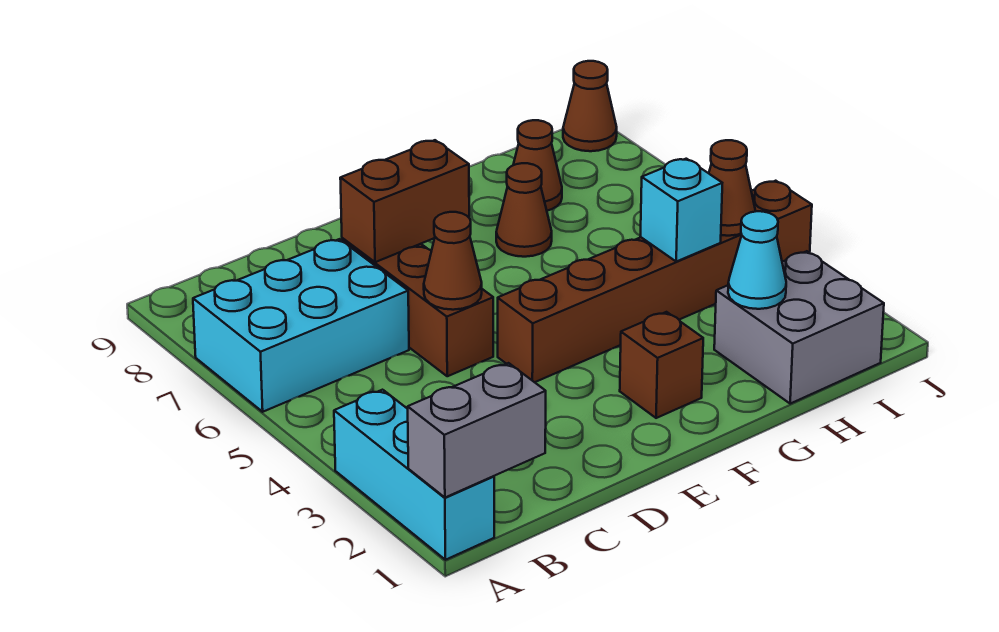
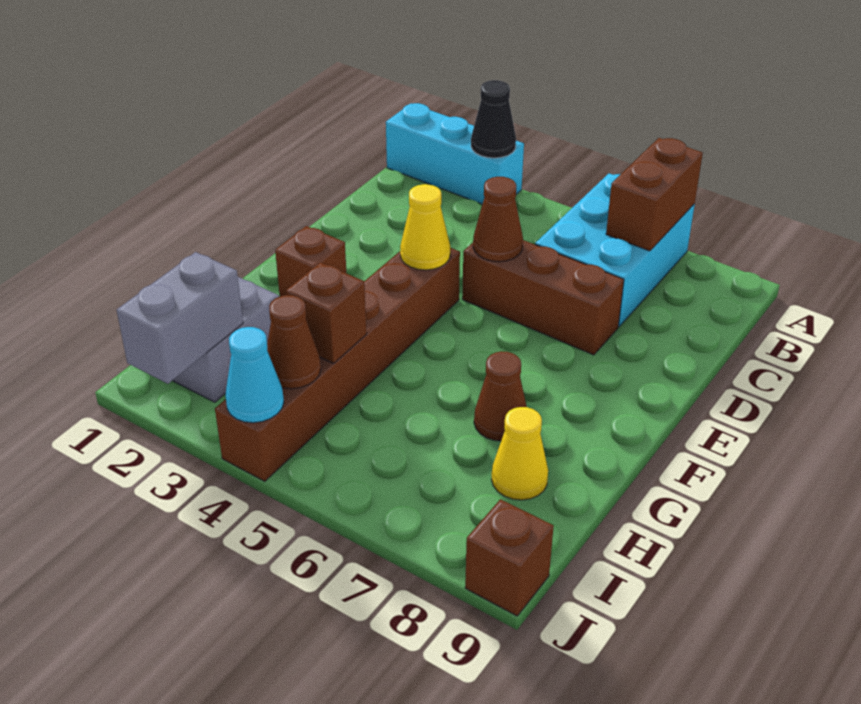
grey 1x2 brick [408,363,546,497] -> grey 1x2 brick moved to [117,252,243,384]
none -> black 1x1 cone [471,80,516,158]
brown 1x2 brick [340,140,469,262] -> brown 1x2 brick moved to [606,138,703,251]
none -> yellow 1x1 cone [400,184,450,270]
cyan 1x1 cone [728,211,786,309] -> cyan 1x1 cone moved to [225,327,284,423]
cyan 1x1 brick [640,159,722,262] -> brown 1x1 brick [286,262,367,363]
brown 1x1 cone [513,120,562,211] -> yellow 1x1 cone [491,407,548,500]
brown 1x1 cone [563,61,617,151] -> brown 1x1 brick [465,499,554,616]

